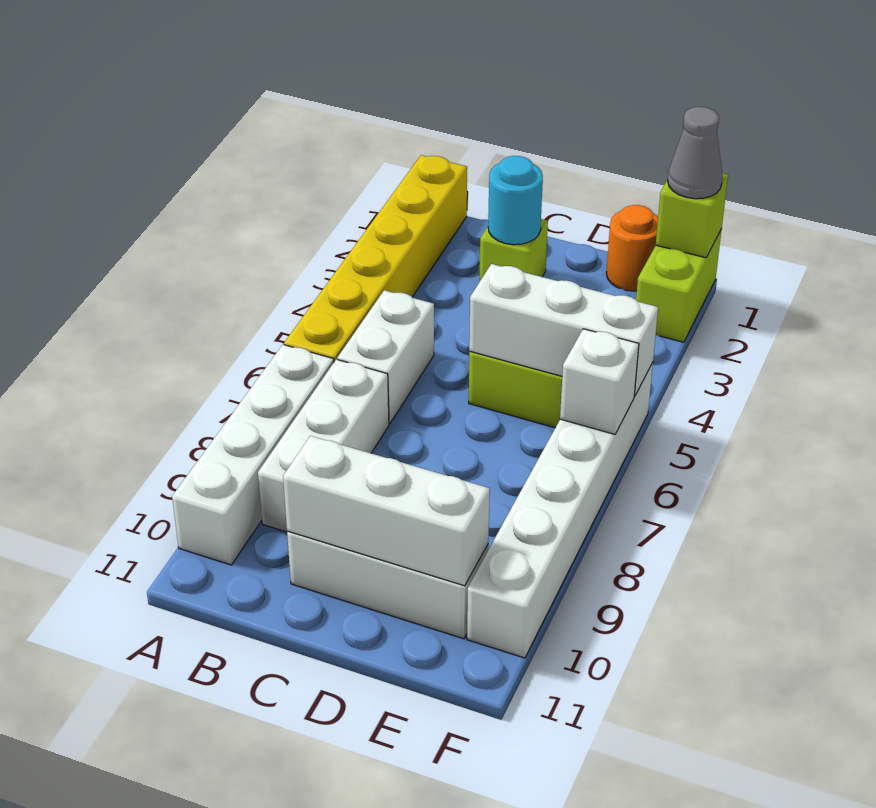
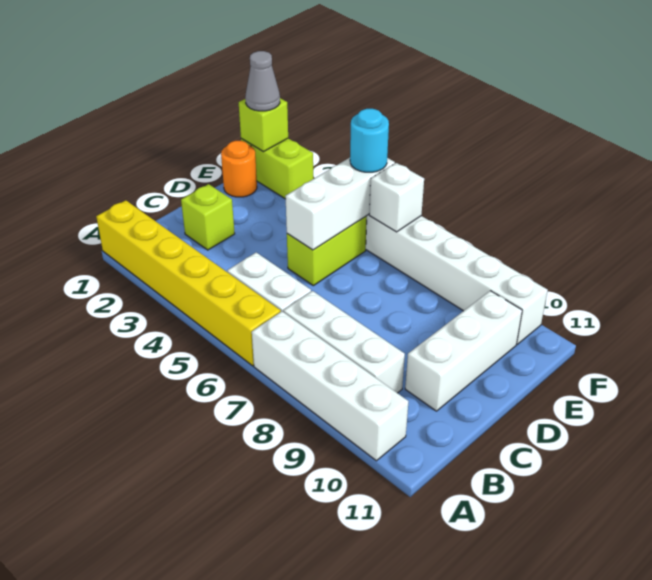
cyan 1x1 round brick [488,156,543,245] -> cyan 1x1 round brick moved to [350,109,389,172]
white 1x3 brick [283,436,490,586] -> none

